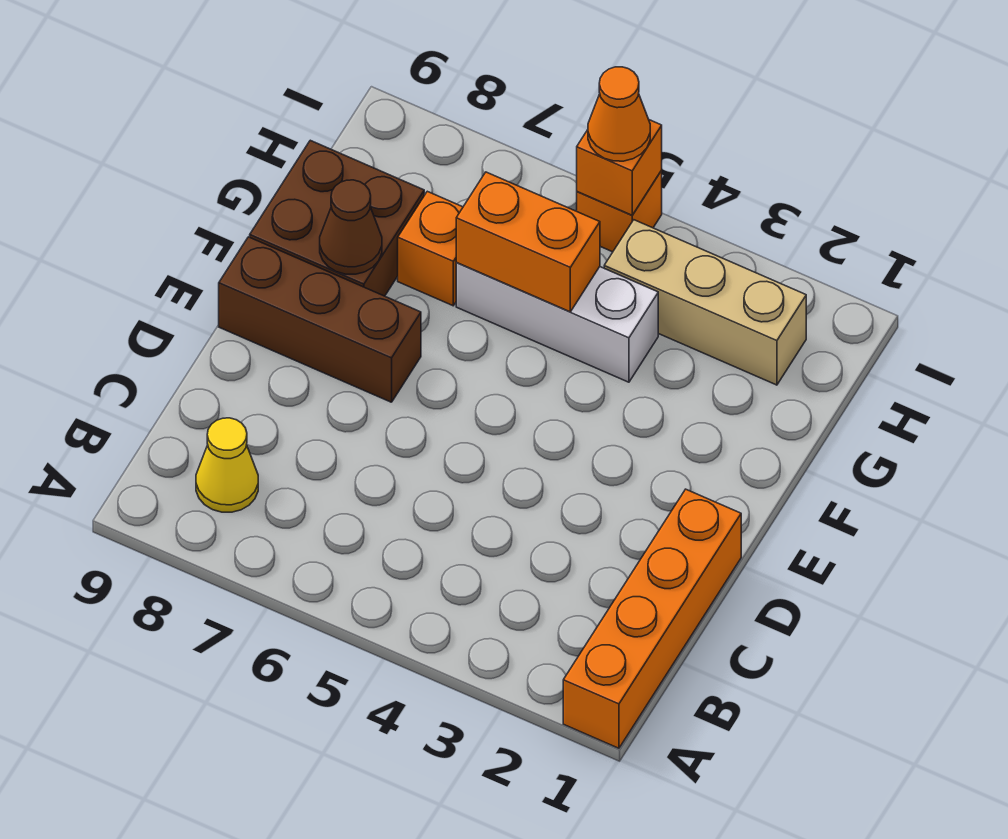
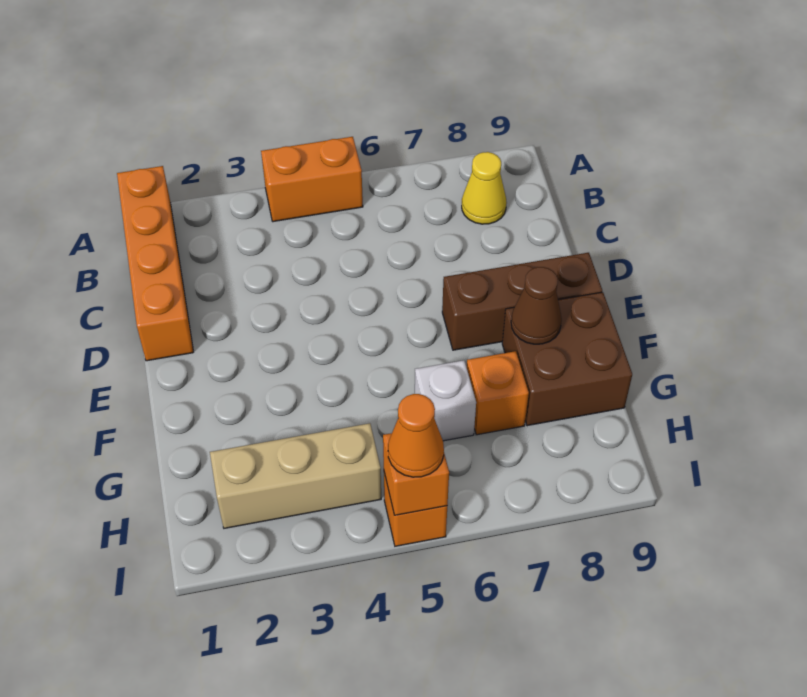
white 1x3 brick [456,262,658,382] -> white 1x1 brick [415,360,476,441]
orange 1x2 brick [456,172,600,312] -> orange 1x2 brick moved to [261,137,363,222]

